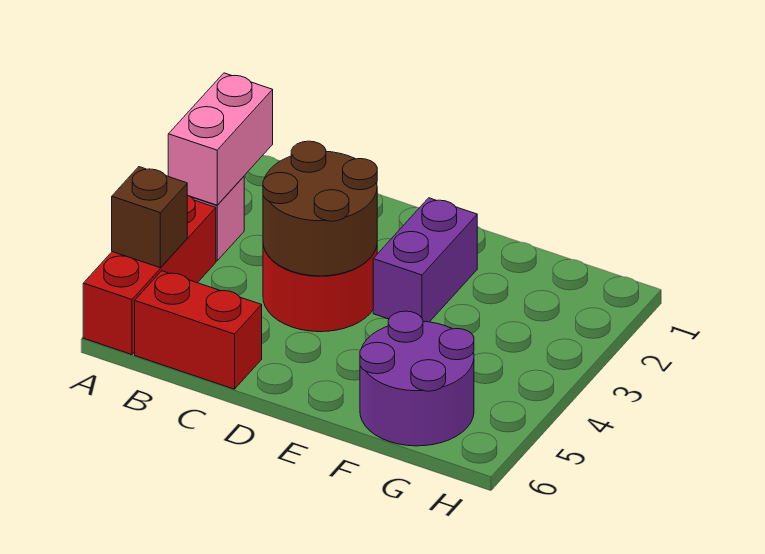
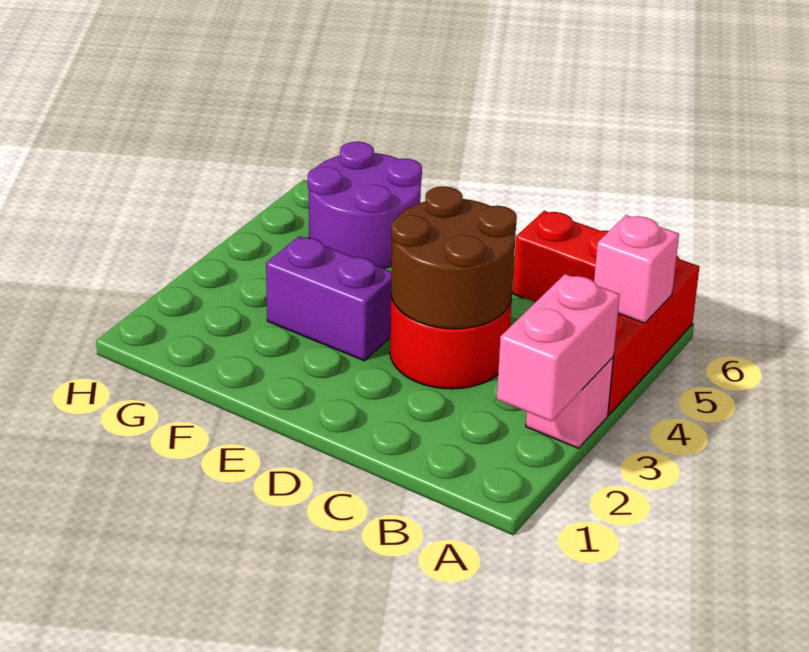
brown 1x1 brick [112,167,187,268] -> pink 1x1 brick [594,215,679,323]
purple 1x2 brick [373,198,477,322] -> purple 1x2 brick turned to [266,236,391,361]

